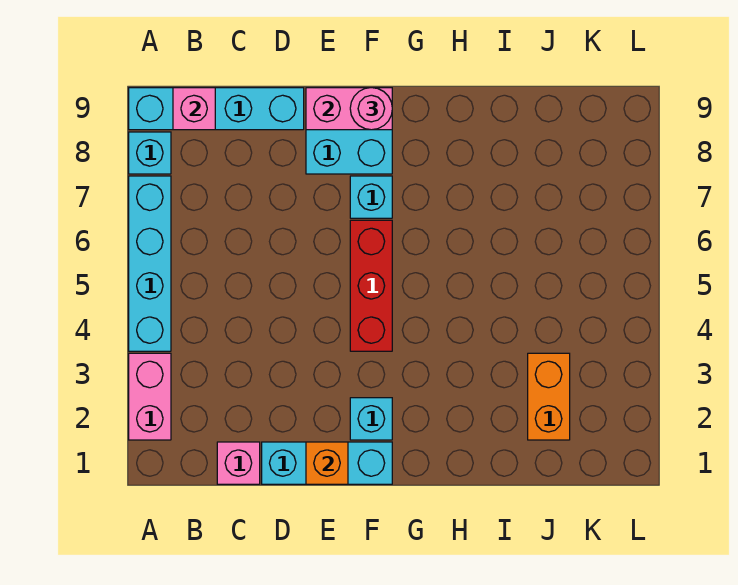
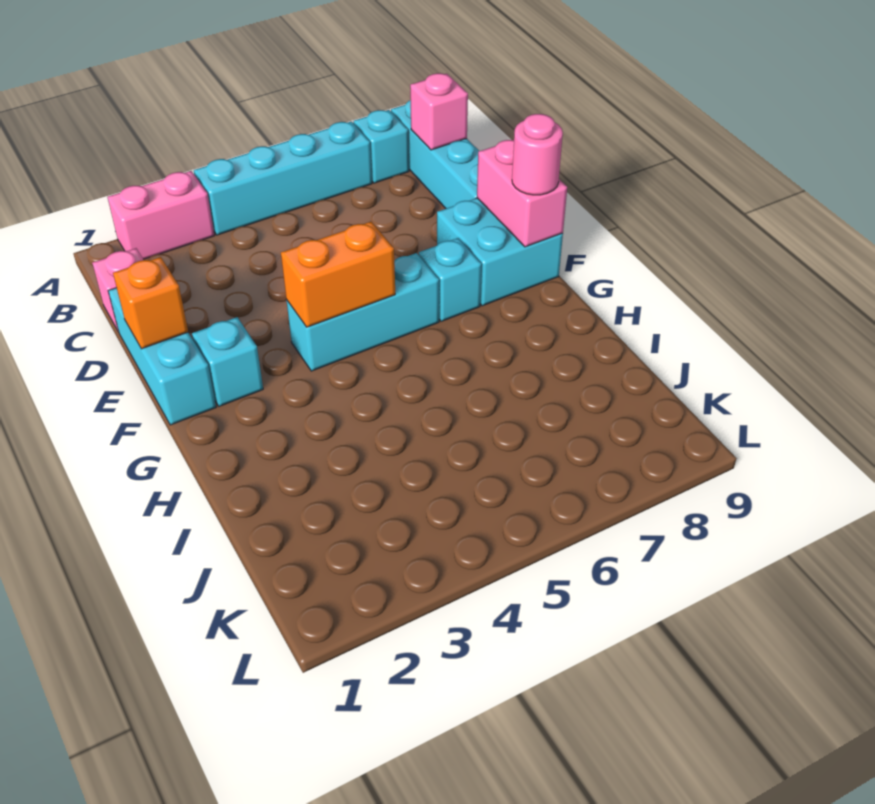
red 1x3 brick [350,220,392,351] -> cyan 1x3 brick [286,253,439,371]
orange 1x2 brick [528,353,570,440] -> orange 1x2 brick moved to [281,222,395,327]

